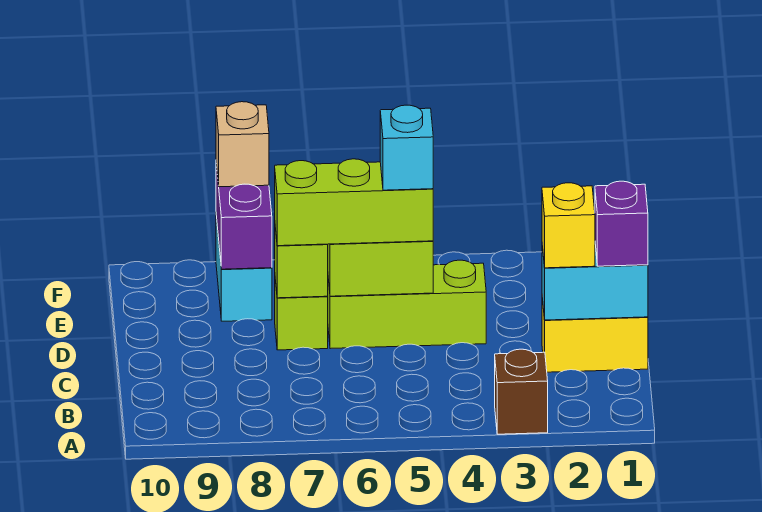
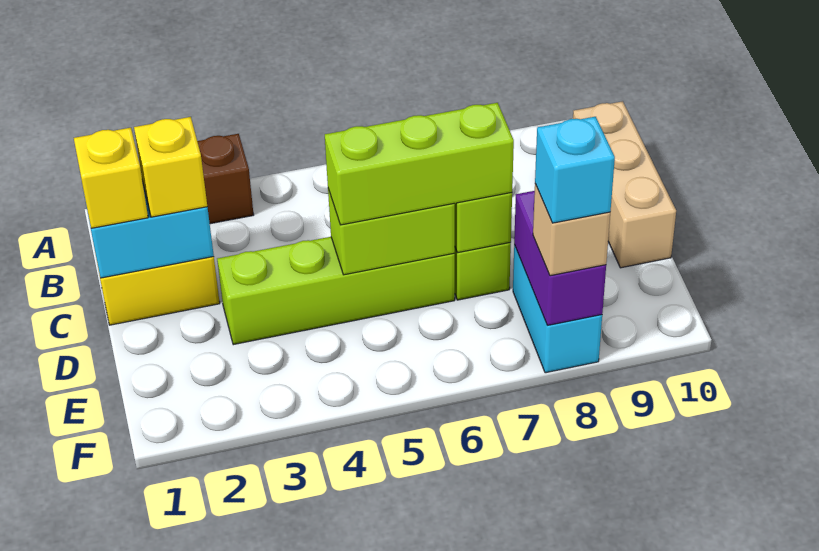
none -> tan 1x3 brick [573,101,676,268]
purple 1x1 brick [595,181,648,266] -> yellow 1x1 brick [74,128,148,228]
lime 1x3 brick [328,260,486,349] -> lime 1x4 brick [217,237,455,345]
cyan 1x1 brick [380,105,433,190] -> cyan 1x1 brick moved to [535,117,615,223]

